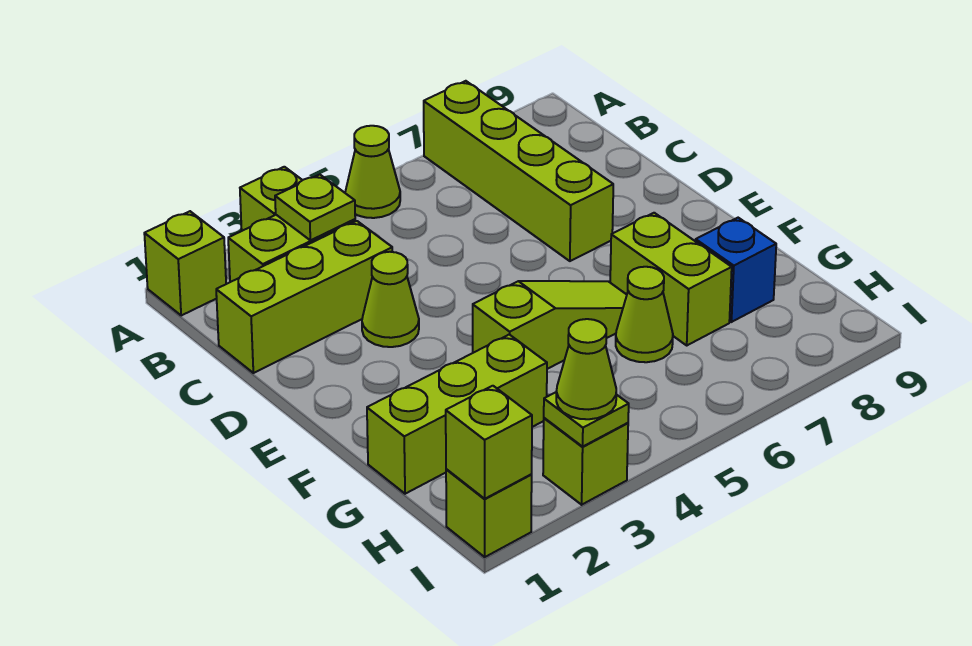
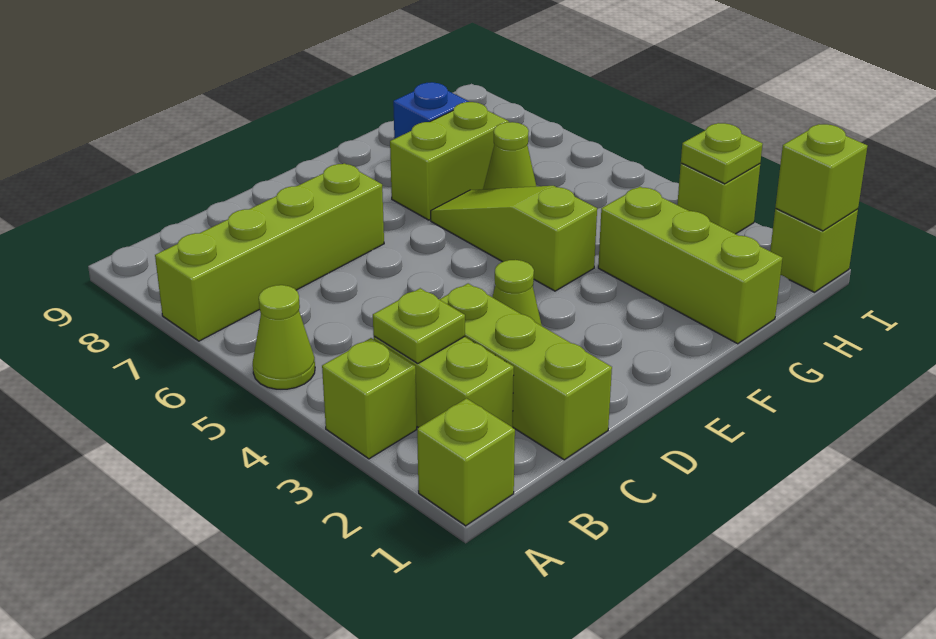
lime 1x1 cone [556,319,616,419] -> none

